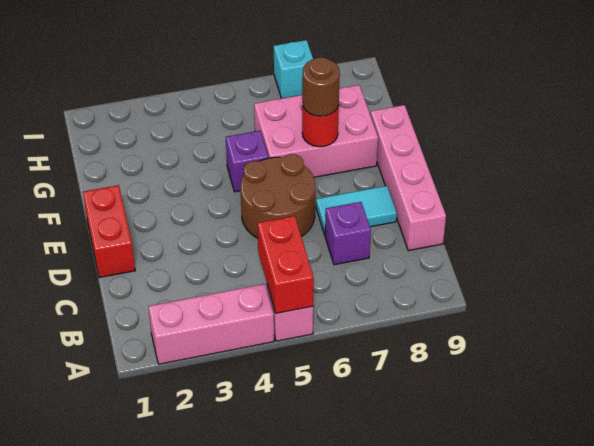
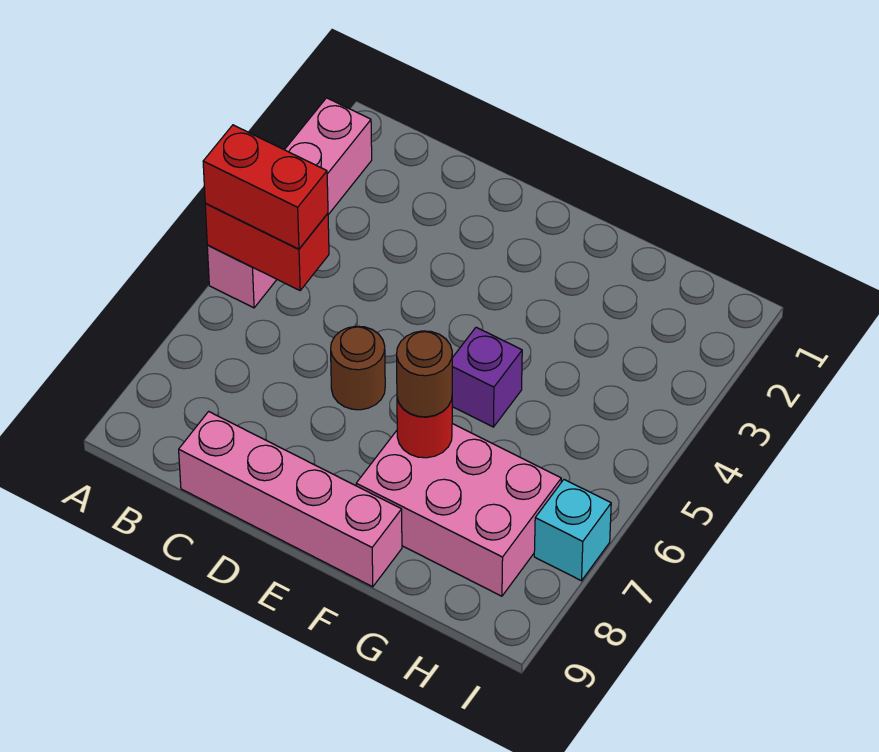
purple 1x1 brick [325,202,371,265] -> none
red 1x2 brick [83,185,135,278] -> red 1x2 brick moved to [203,125,328,249]
brown 2x2 round brick [241,154,315,238] -> brown 1x1 round brick [331,326,385,410]
cyan 1x2 tile [316,186,397,235] -> none
pink 2x3 brick [254,85,378,177] -> pink 2x3 brick turned to [356,424,561,596]

